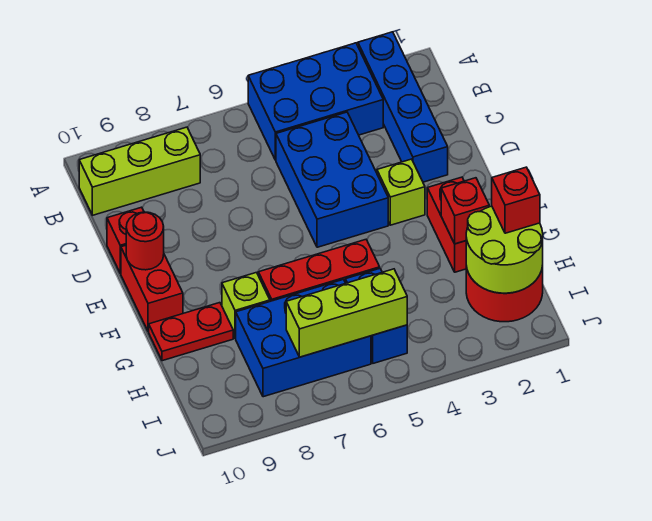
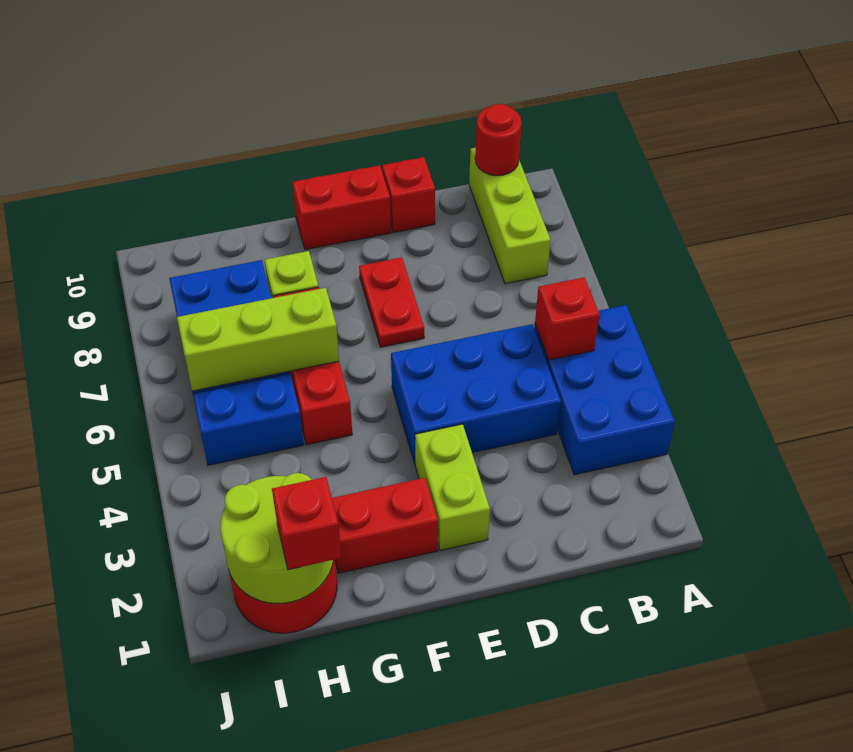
blue 1x4 brick [358,32,448,182] -> none
lime 1x1 brick [377,159,425,225] -> lime 1x2 brick [415,424,490,551]
red 1x1 round brick [126,212,164,270] -> red 1x1 round brick moved to [475,104,521,176]
red 1x1 brick [441,178,489,244] -> red 1x1 brick moved to [535,277,599,360]
red 1x2 plate [149,303,233,361] -> red 1x2 plate moved to [359,257,424,347]
lime 1x3 brick [286,269,407,357] -> lime 1x3 brick turned to [177,288,339,391]

